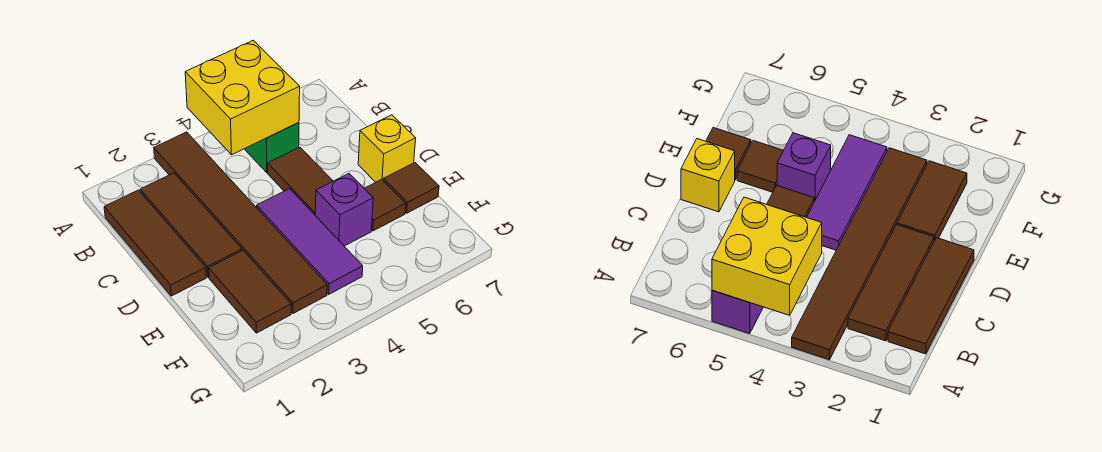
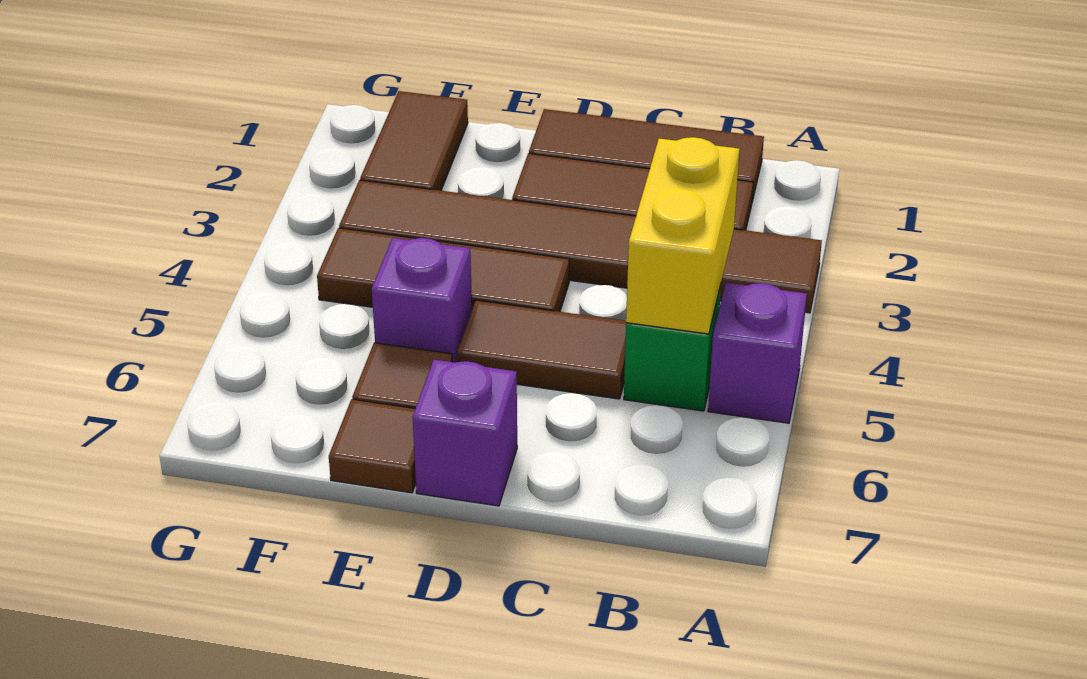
yellow 2x2 brick [185,40,300,155] -> yellow 1x2 brick [626,137,739,334]
purple 1x3 tile [257,189,363,294] -> brown 1x3 tile [317,228,569,312]
yellow 1x1 brick [358,115,416,182] -> purple 1x1 brick [413,360,517,506]
brown 1x2 tile [209,250,291,333] -> brown 1x2 tile turned to [360,91,468,191]

